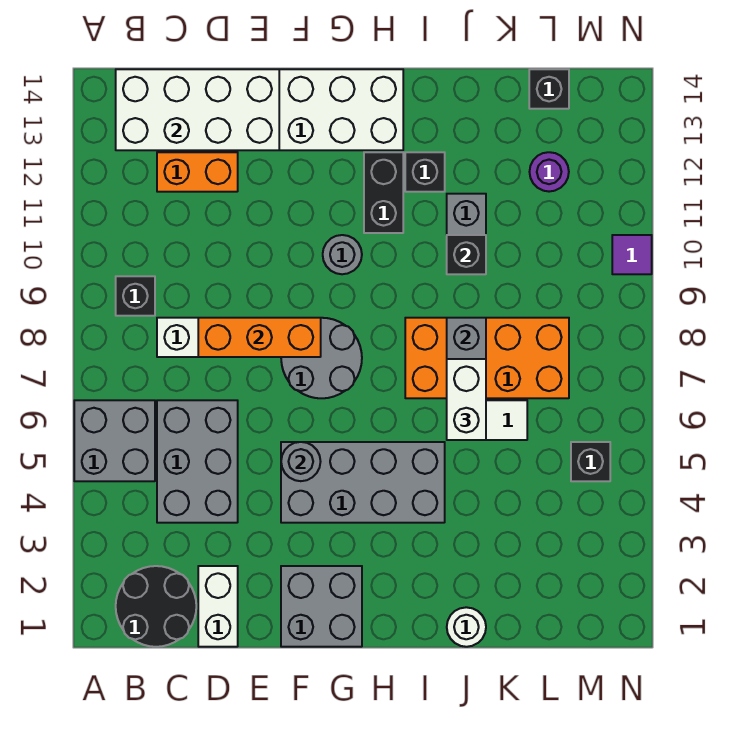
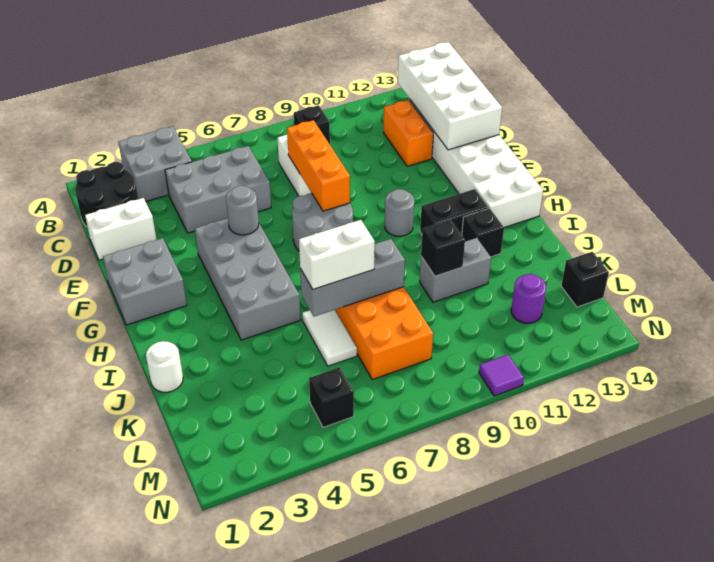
grey 2x2 brick [74,400,155,481] -> grey 2x2 brick moved to [119,126,192,202]

